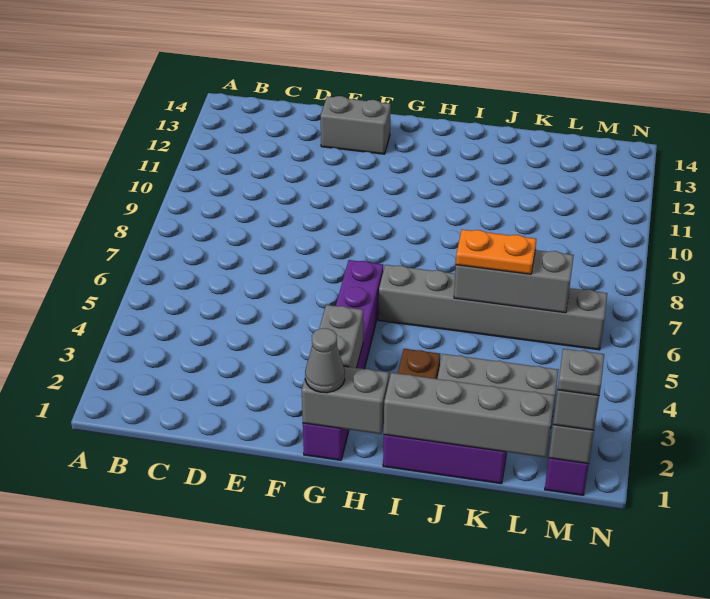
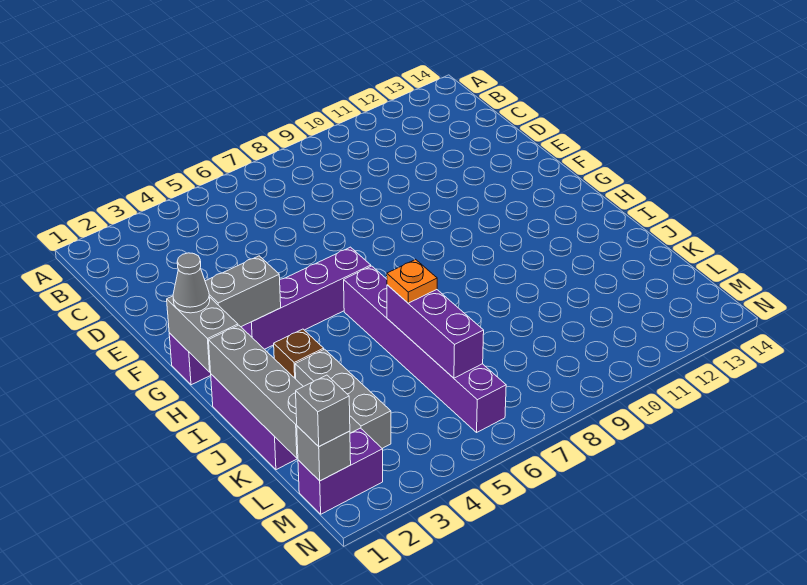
grey 1x2 brick [321,96,391,154] -> none
grey 1x6 brick [378,265,607,350] -> purple 1x6 brick [344,266,506,432]
grey 1x3 brick [454,250,574,313] -> purple 1x3 brick [387,285,484,378]
orange 1x2 plate [456,229,536,274] -> orange 1x1 plate [387,259,437,303]
grey 1x1 plate [558,349,604,395] -> none

